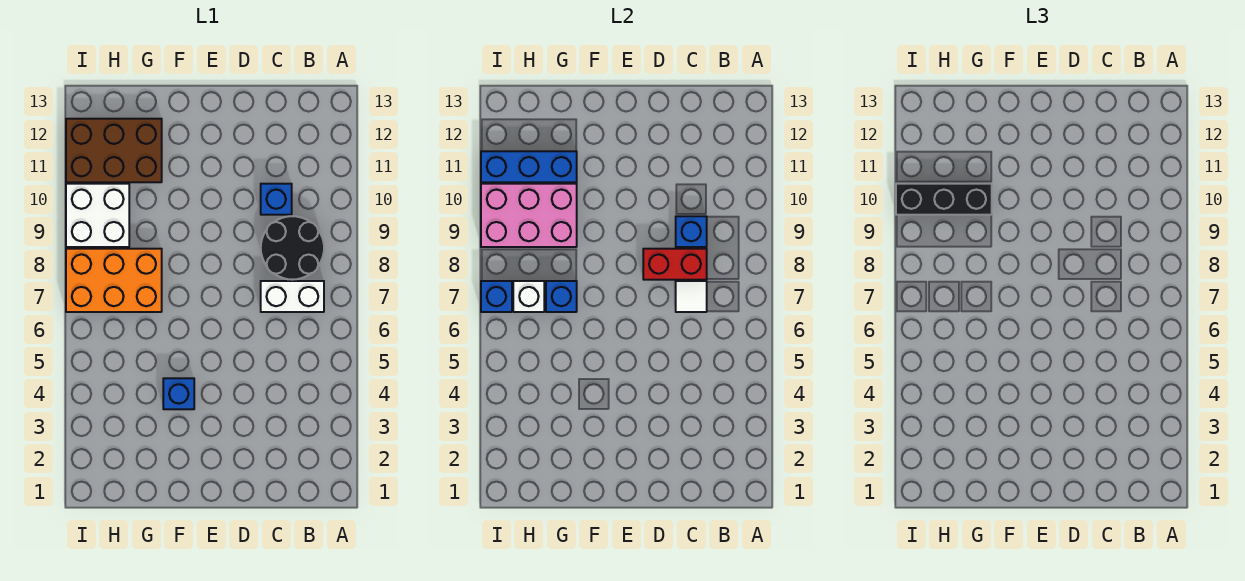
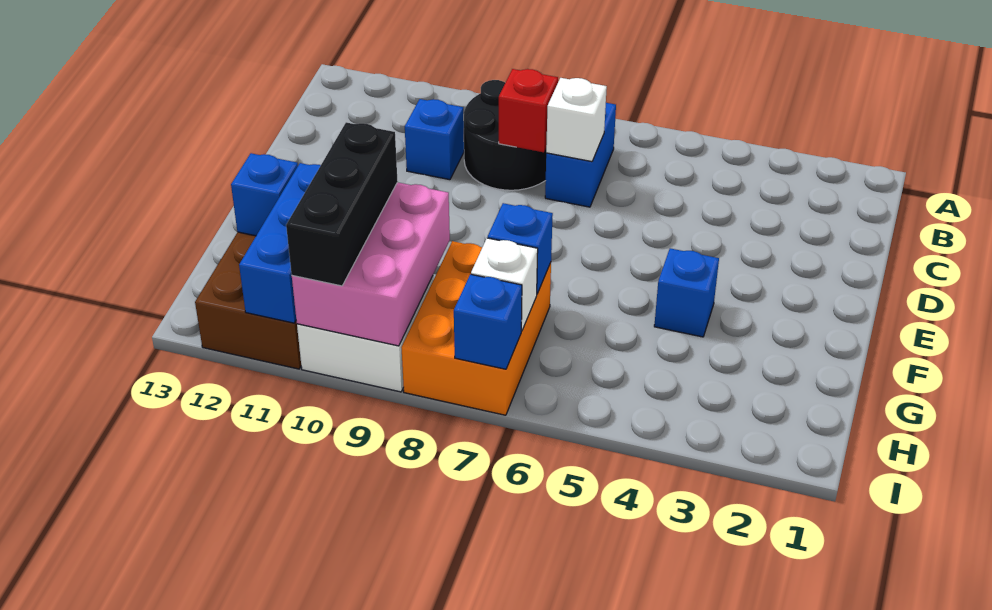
white 1x2 brick [261,281,324,312] -> blue 1x2 brick [545,103,616,207]
white 1x1 tile [676,281,707,312] -> white 1x1 brick [546,78,607,162]
red 1x2 brick [643,249,707,280] -> red 1x1 brick [499,69,558,152]
blue 1x1 brick [676,216,707,247] -> blue 1x1 brick moved to [231,153,298,236]

